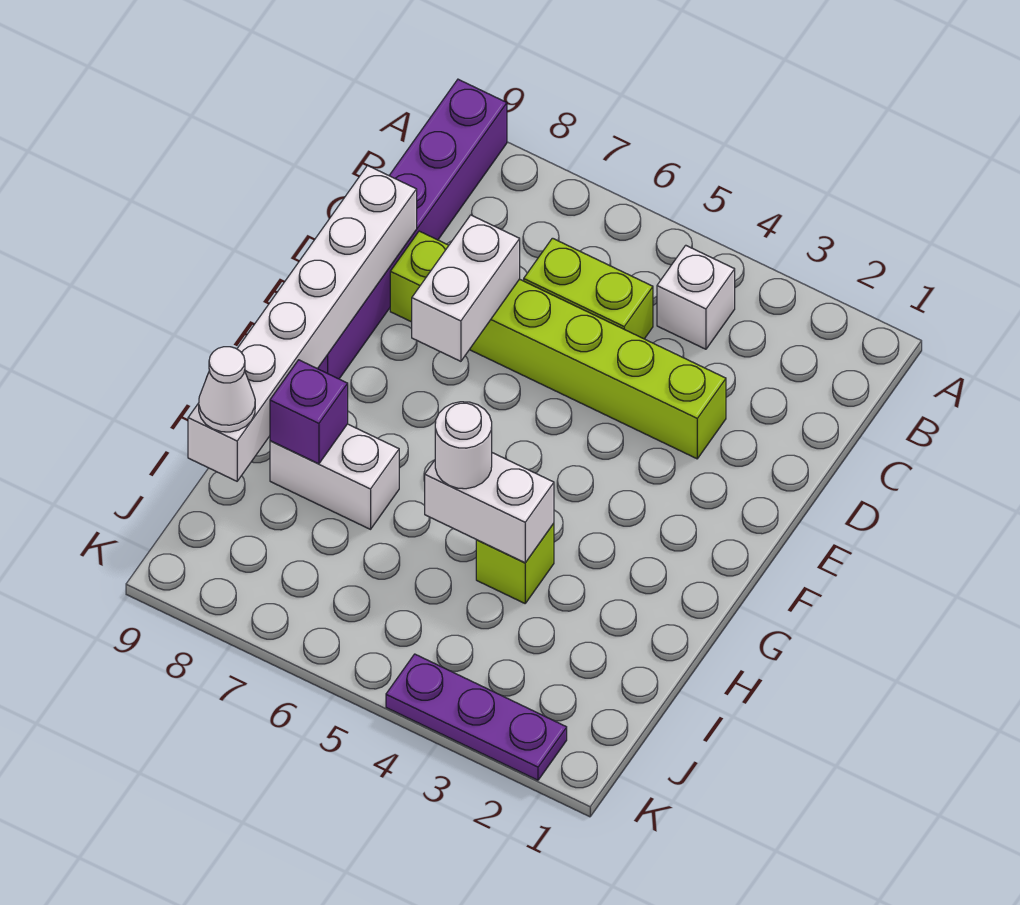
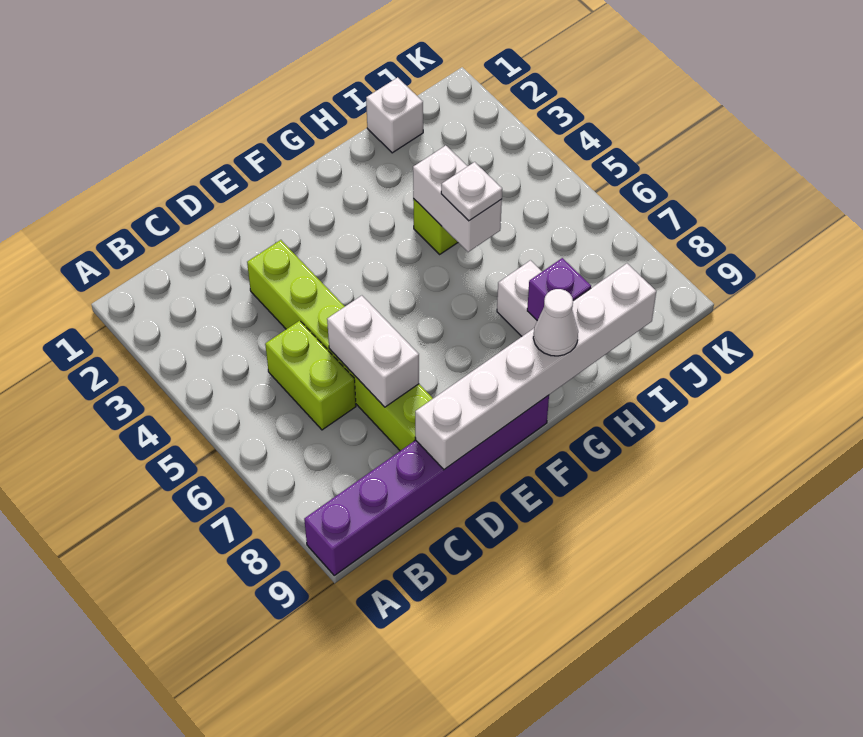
white 1x1 brick [657,245,735,349] -> white 1x1 brick moved to [366,77,423,153]
white 1x2 brick [412,215,520,361] -> white 1x2 brick turned to [327,296,419,407]
white 1x1 round brick [435,402,492,489] -> white 1x1 plate [441,162,502,221]
white 1x1 cone [199,347,255,432] -> white 1x1 cone moved to [533,289,578,356]
purple 1x3 plate [386,654,567,780] -> none

